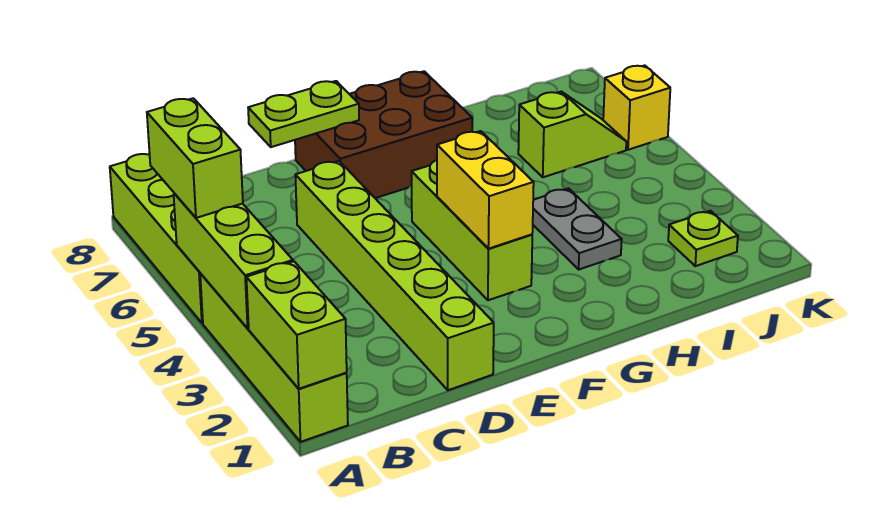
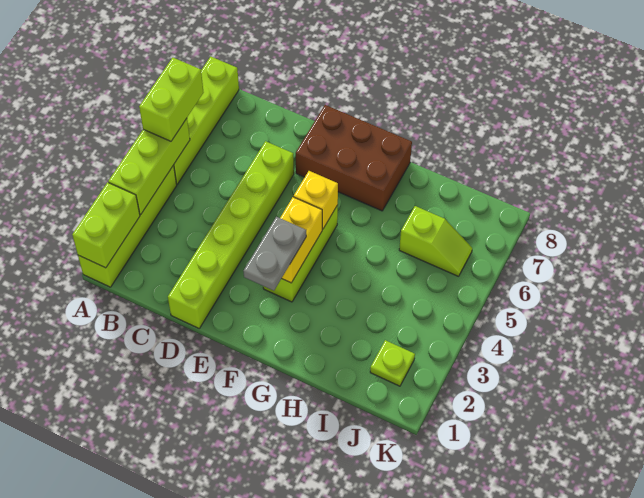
lime 1x2 plate [248,81,359,147] -> none
grey 1x2 plate [533,188,622,269] -> grey 1x2 plate moved to [244,217,306,291]
yellow 1x1 brick [603,65,670,150] -> yellow 1x1 brick moved to [294,171,338,229]

